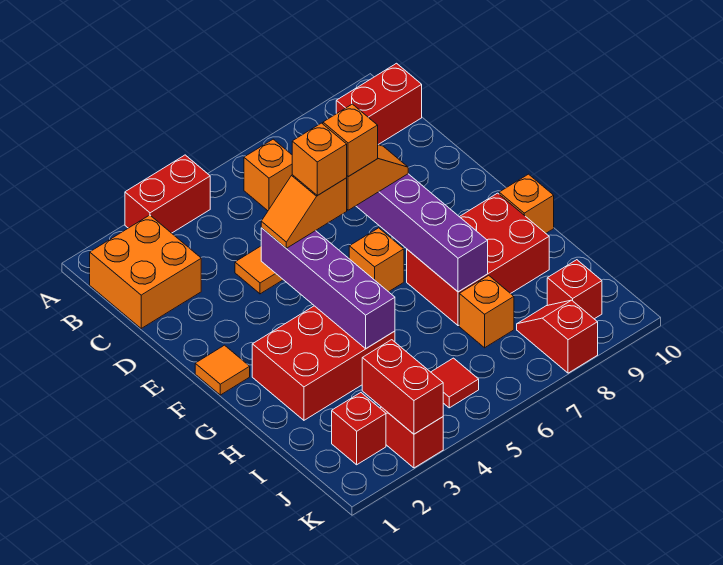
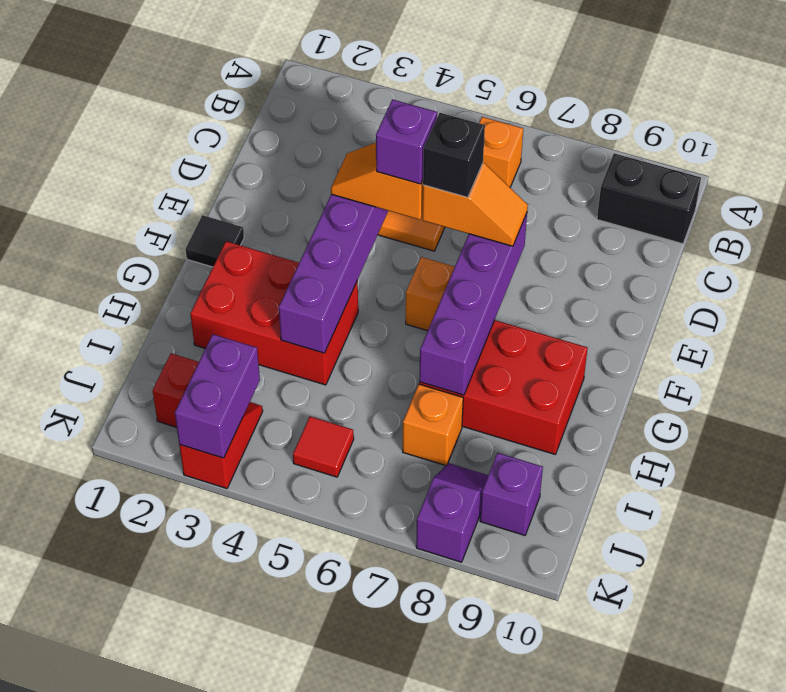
red 1x2 brick [125,155,210,233] -> none
orange 2x2 brick [90,215,201,328] -> none
red 1x2 brick [336,63,422,144] -> black 1x2 brick [597,153,701,244]
orange 1x1 brick [292,123,347,196] -> purple 1x1 brick [376,99,437,184]
orange 1x1 brick [323,104,378,177] -> black 1x1 brick [423,113,485,197]
orange 1x1 tile [195,345,250,395] -> black 1x1 tile [186,215,244,267]
orange 1x1 brick [499,174,554,233] -> none
red 1x2 brick [362,340,443,434] -> purple 1x2 brick [175,334,260,458]
red 1x2 slope [517,300,598,373] -> purple 1x2 slope [416,463,488,562]
red 1x1 brick [547,260,602,319] -> purple 1x1 brick [480,453,543,535]

